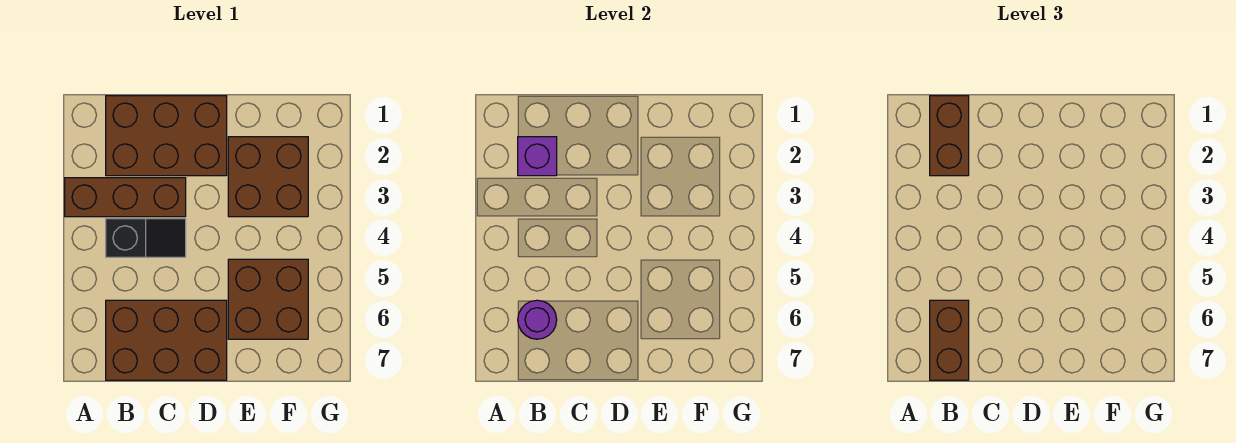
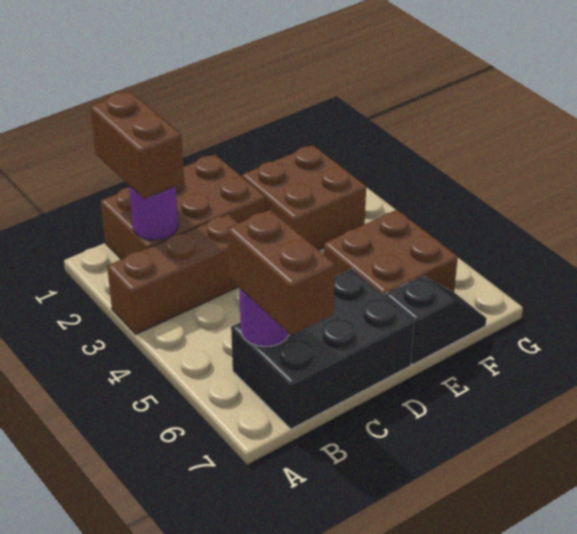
purple 1x1 brick [518,137,557,176] -> purple 1x1 round brick [129,186,178,240]
black 1x2 slope [106,219,186,257] -> black 1x2 slope moved to [385,276,487,364]
brown 2x3 brick [106,300,227,380] -> black 2x3 brick [231,269,414,429]

